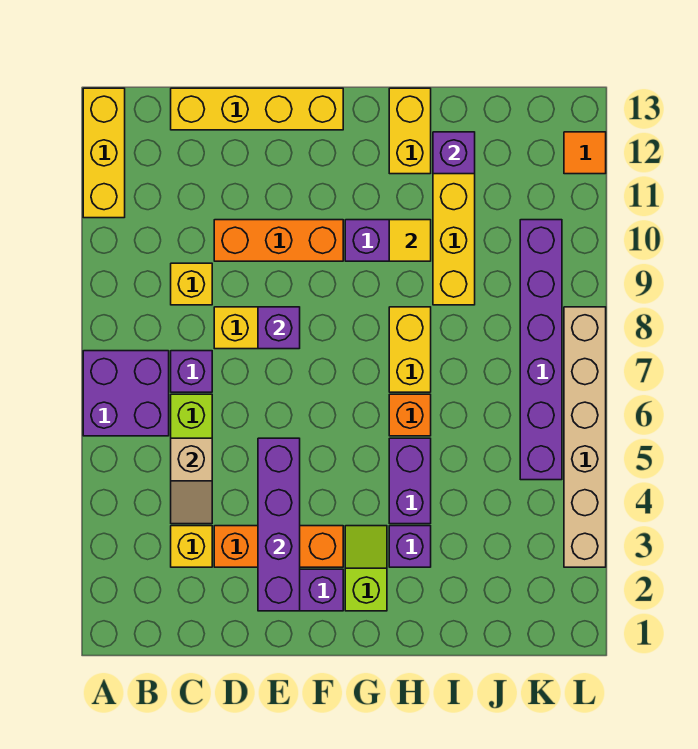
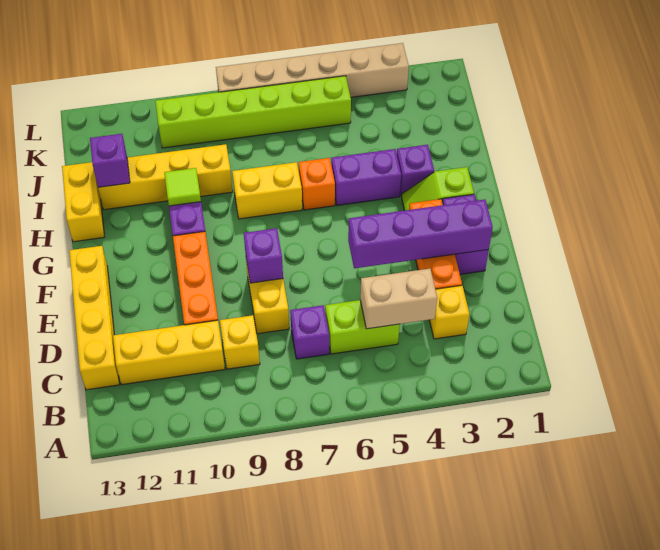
purple 2x2 brick [83,351,169,436] -> none
yellow 1x3 brick [83,88,125,218] -> yellow 1x3 brick moved to [113,320,225,385]
tan 1x2 slope [171,438,212,524] -> tan 1x2 brick [360,269,437,329]
yellow 1x1 tile [389,220,431,261] -> lime 1x1 tile [164,168,201,206]
yellow 1x2 brick [389,88,431,174] -> yellow 1x2 brick turned to [62,162,104,242]
purple 1x6 brick [520,220,562,480] -> lime 1x6 brick [155,76,351,148]
orange 1x1 tile [564,132,606,174] -> none

